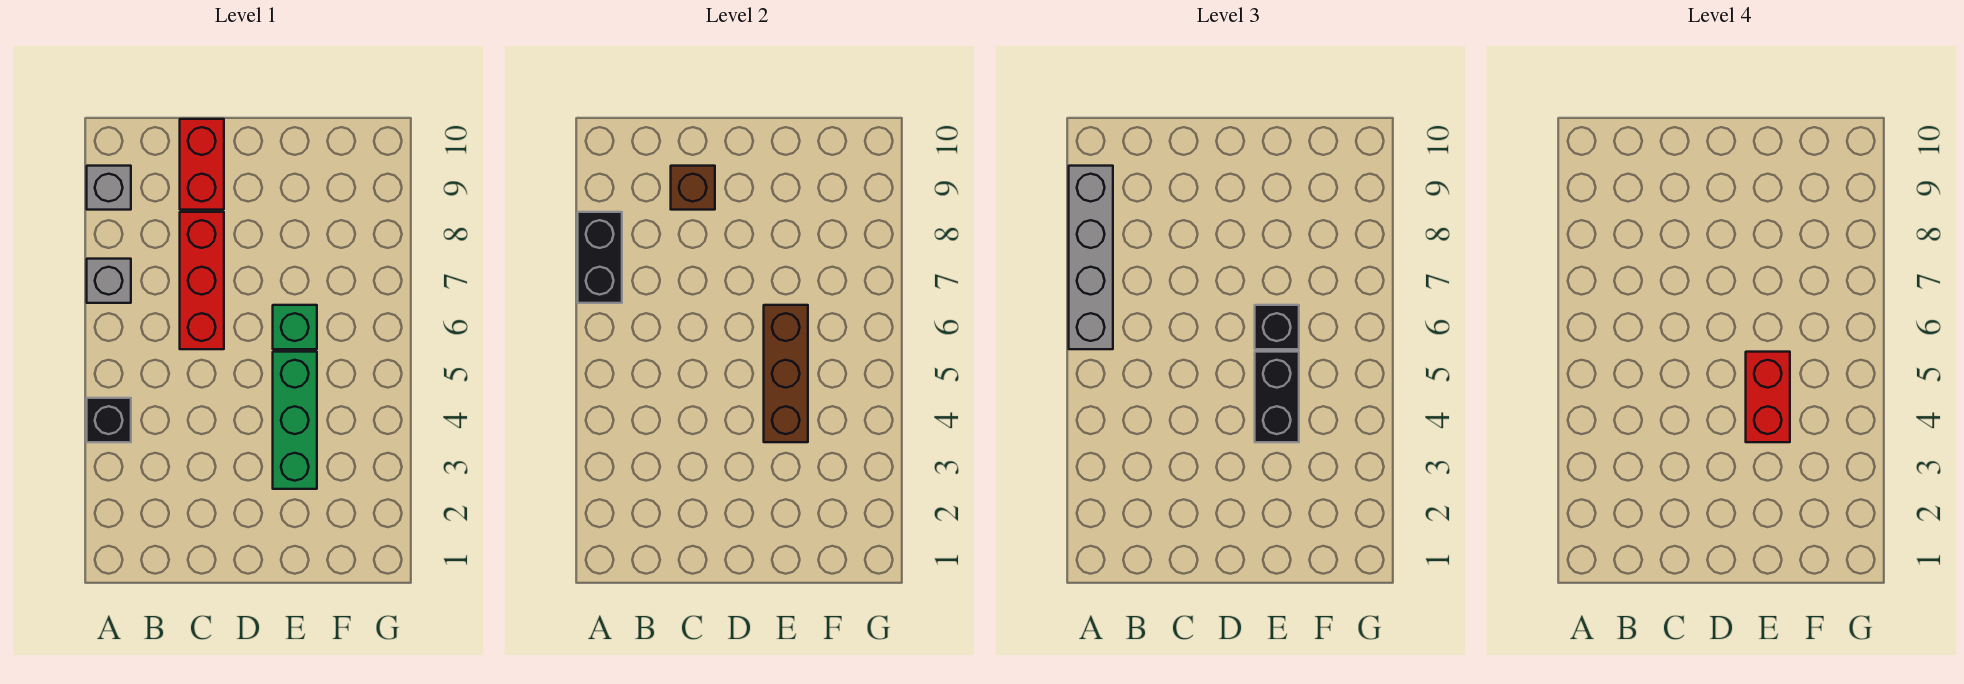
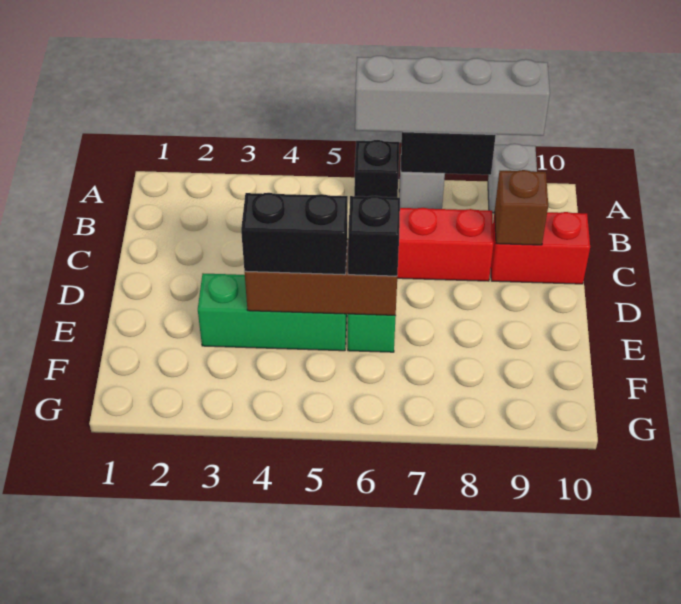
black 1x1 brick [87,398,131,442] -> black 1x1 brick moved to [354,140,399,197]
red 1x2 brick [1746,352,1790,442] -> none

